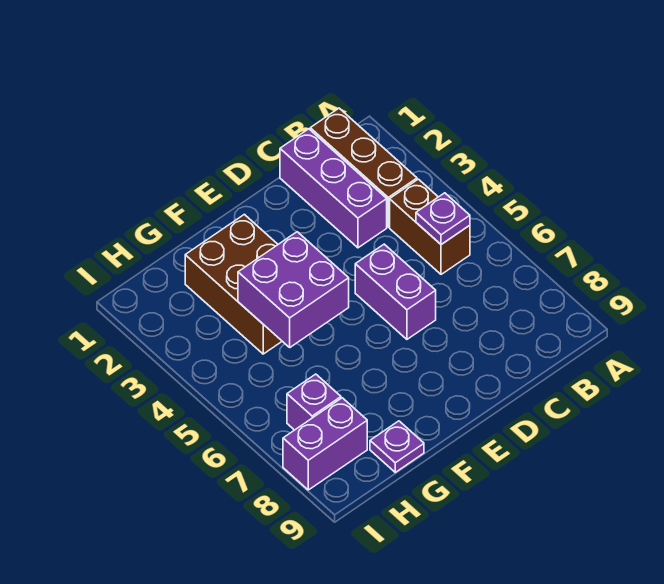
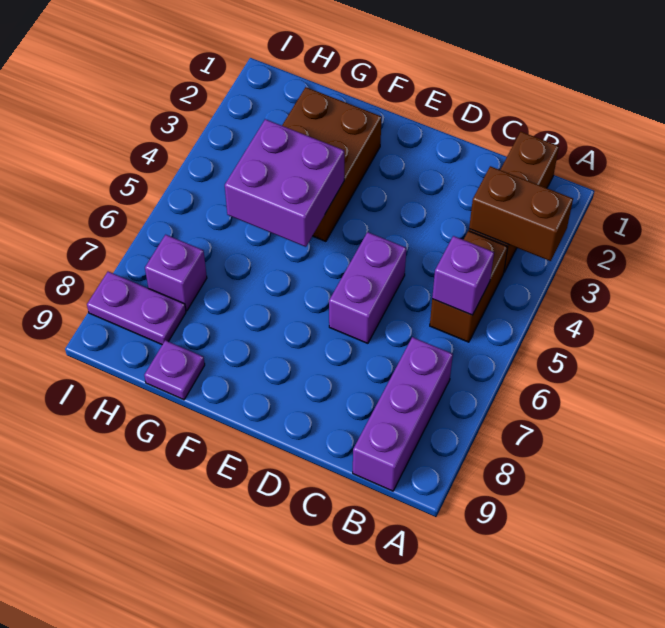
none -> brown 1x2 brick [469,166,573,261]
purple 1x1 plate [416,193,470,244] -> purple 1x1 brick [432,236,494,315]
purple 1x3 brick [280,129,387,248] -> purple 1x3 brick moved to [353,337,453,491]
purple 1x2 brick [283,398,367,490] -> purple 1x2 plate [87,272,186,345]

